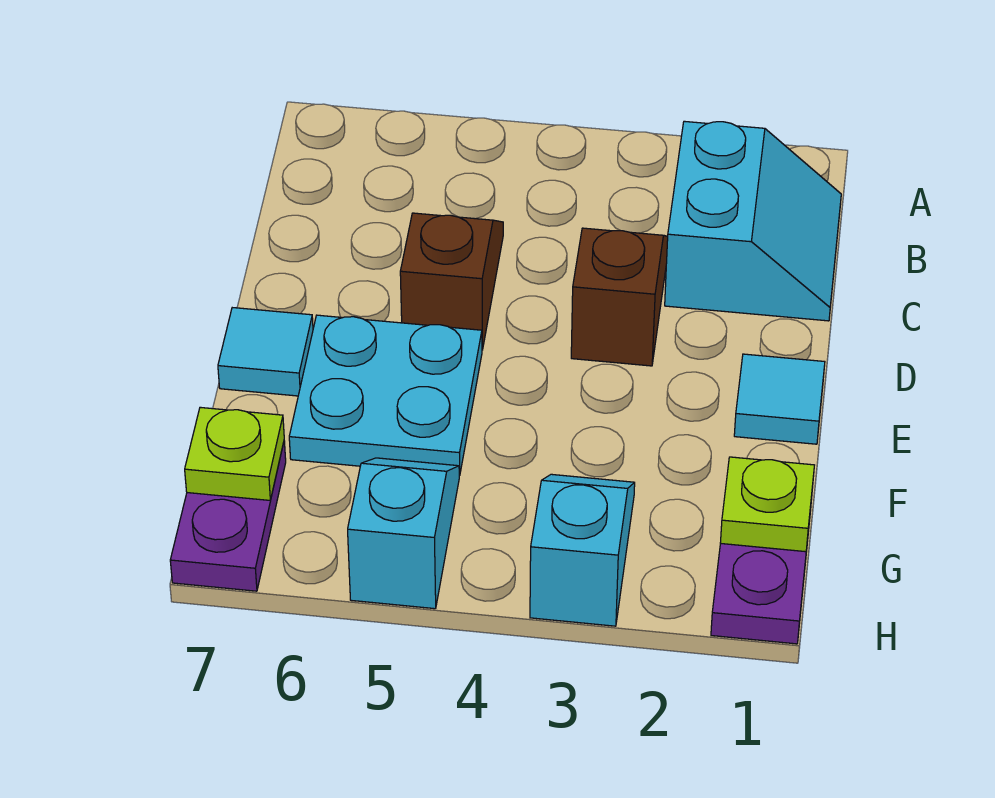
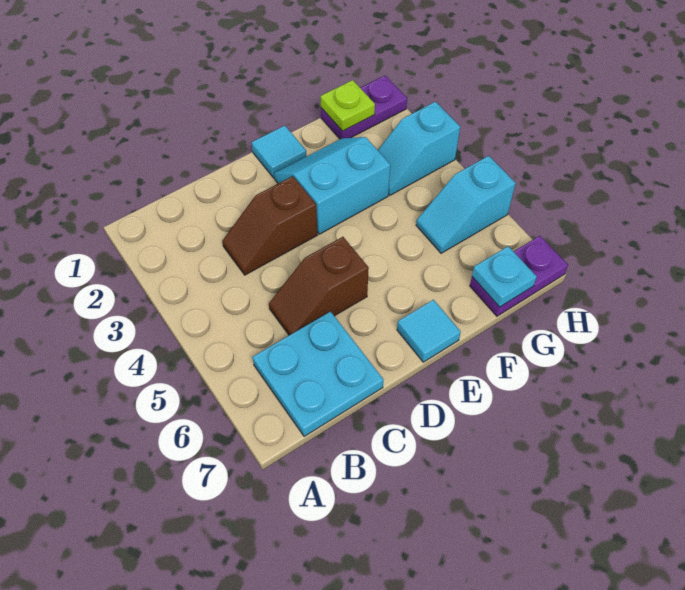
cyan 2x2 slope [665,121,841,321] -> cyan 2x2 slope moved to [274,137,390,234]
cyan 2x2 plate [289,315,482,476] -> cyan 2x2 plate moved to [253,312,384,437]
lime 1x1 plate [185,407,284,500] -> cyan 1x1 plate [472,246,537,307]

